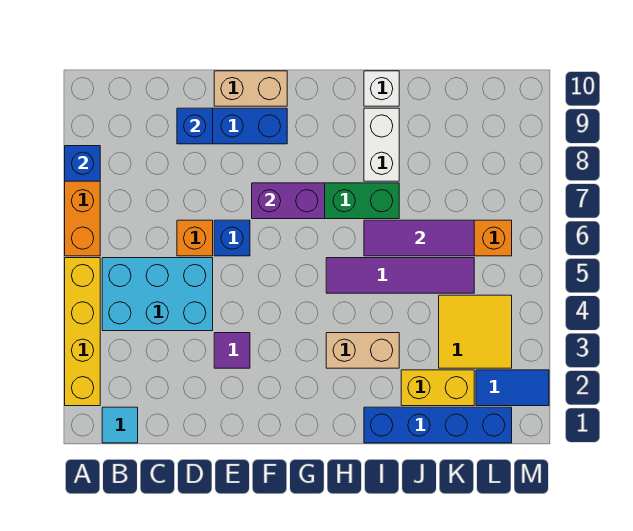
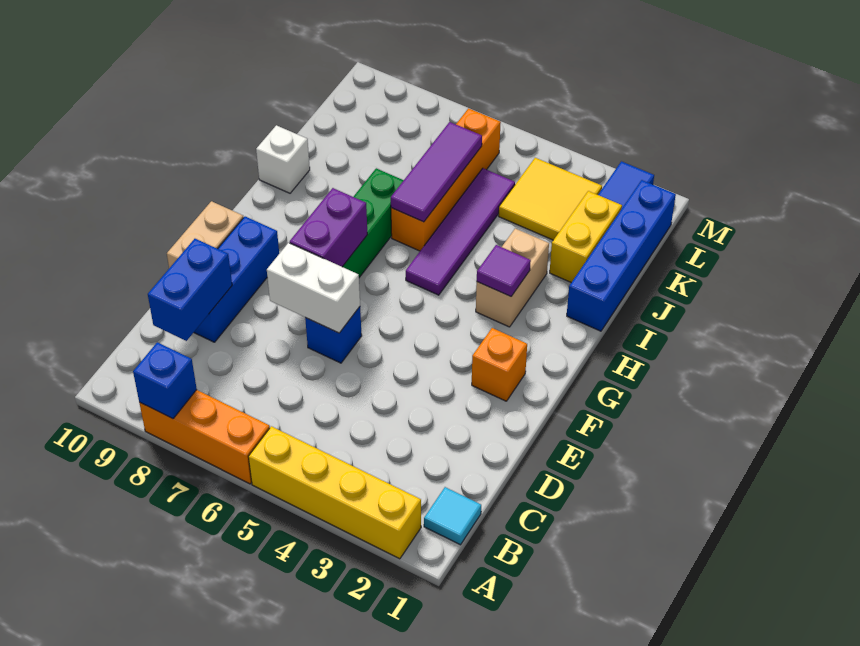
cyan 2x3 brick [102,258,213,331] -> none
orange 1x1 brick [177,220,213,256] -> orange 1x1 brick moved to [472,328,527,401]
blue 1x1 brick [177,108,213,144] -> blue 1x2 brick [148,239,232,341]
purple 1x1 tile [214,333,250,368] -> purple 1x1 tile moved to [477,245,531,296]
white 1x2 brick [364,108,399,181] -> white 1x2 brick moved to [267,243,360,333]

